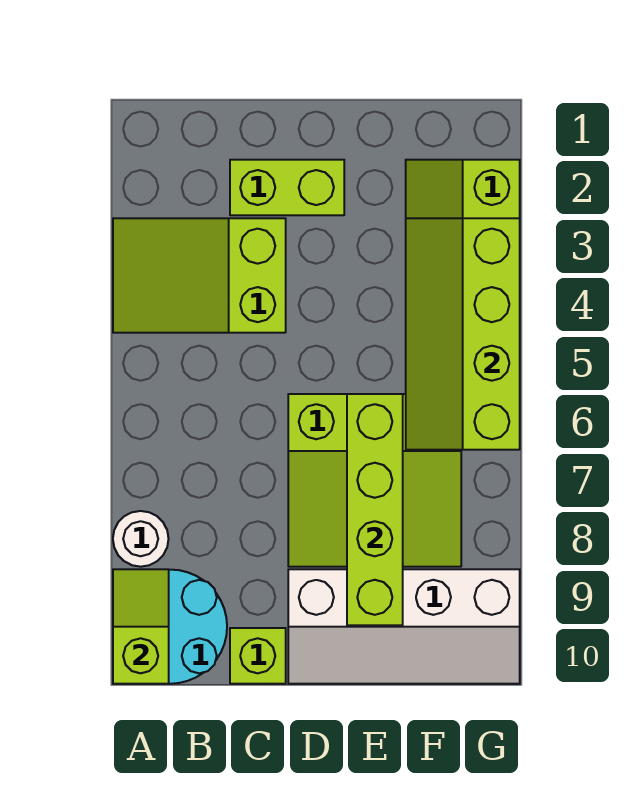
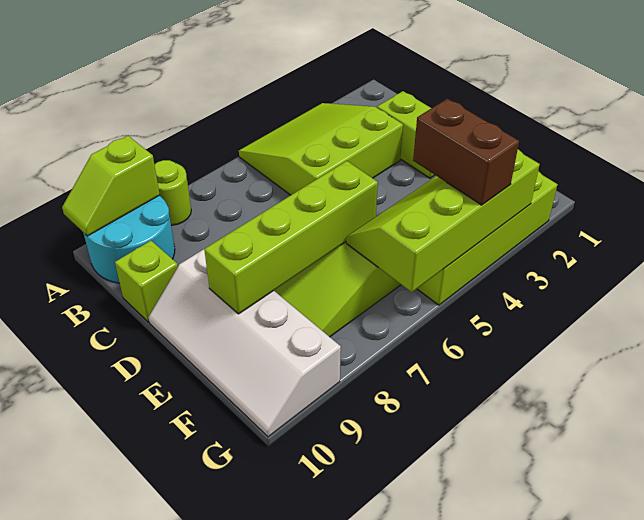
lime 2x3 slope [113,218,286,333] -> lime 3x3 slope [239,103,403,195]
white 1x1 round brick [113,511,169,567] -> lime 1x1 round brick [155,160,191,225]
lime 1x2 slope [113,569,169,684] -> lime 1x2 slope turned to [62,136,160,236]
none -> brown 1x2 brick [413,99,519,205]

